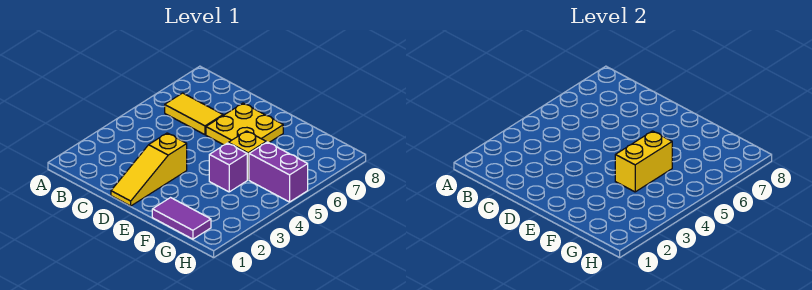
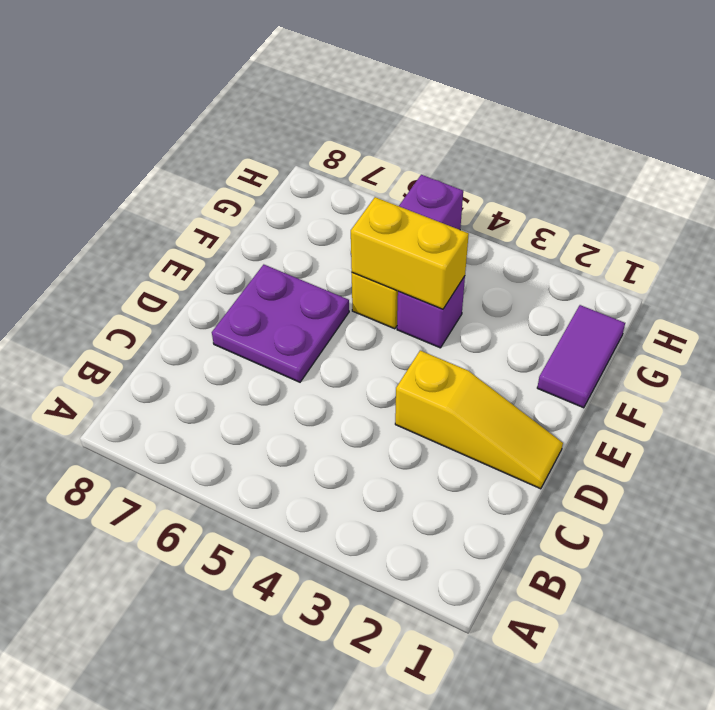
yellow 1x2 tile [165,93,223,135] -> none
yellow 2x2 plate [206,103,283,145] -> purple 2x2 plate [212,265,349,382]

